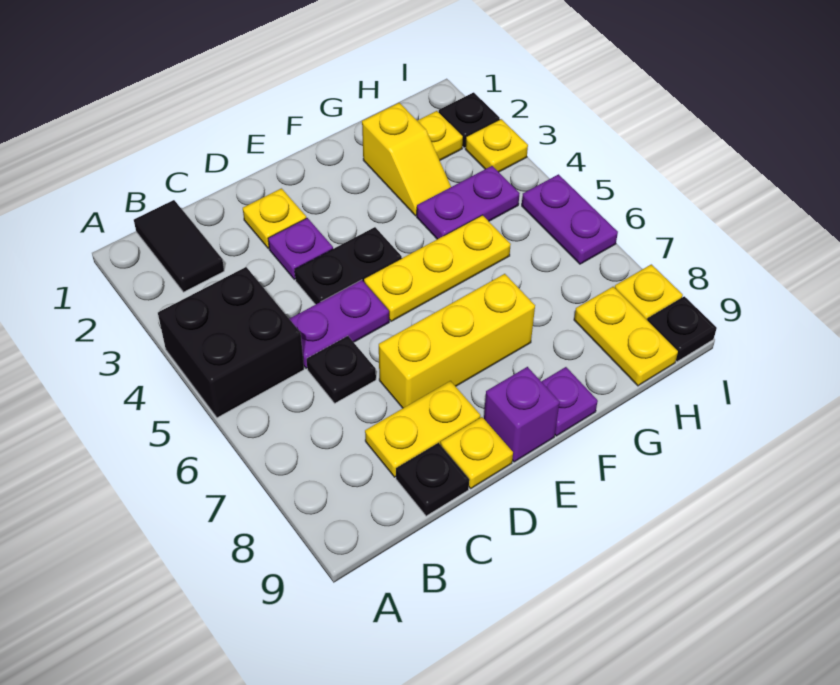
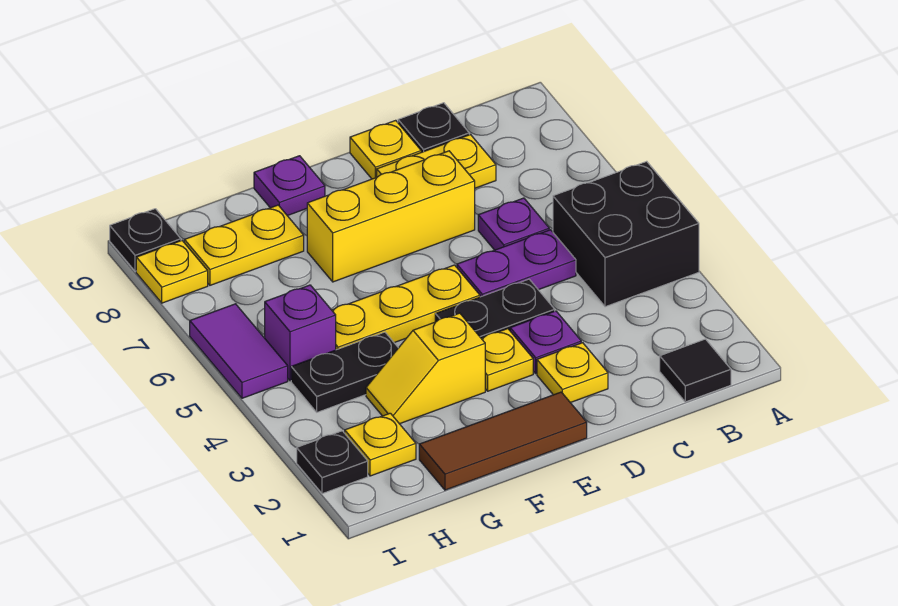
black 1x2 tile [134,200,224,292] -> black 1x1 tile [660,339,731,402]
black 1x1 plate [307,336,376,403] -> purple 1x1 plate [478,198,549,250]
none -> brown 1x3 tile [419,392,587,490]
purple 1x1 brick [484,367,560,462] -> purple 1x1 brick moved to [265,285,336,381]
yellow 1x2 slope [362,103,451,216] -> yellow 1x2 slope turned to [366,313,485,424]
purple 1x2 plate [417,166,520,239] -> black 1x2 plate [291,332,398,412]
yellow 1x2 plate [574,287,678,386] -> yellow 1x2 plate turned to [184,205,304,285]
yellow 1x1 plate [465,119,528,172] -> yellow 1x1 plate moved to [481,329,533,391]
purple 1x2 plate [522,174,618,264] -> purple 1x2 tile [190,304,288,398]

